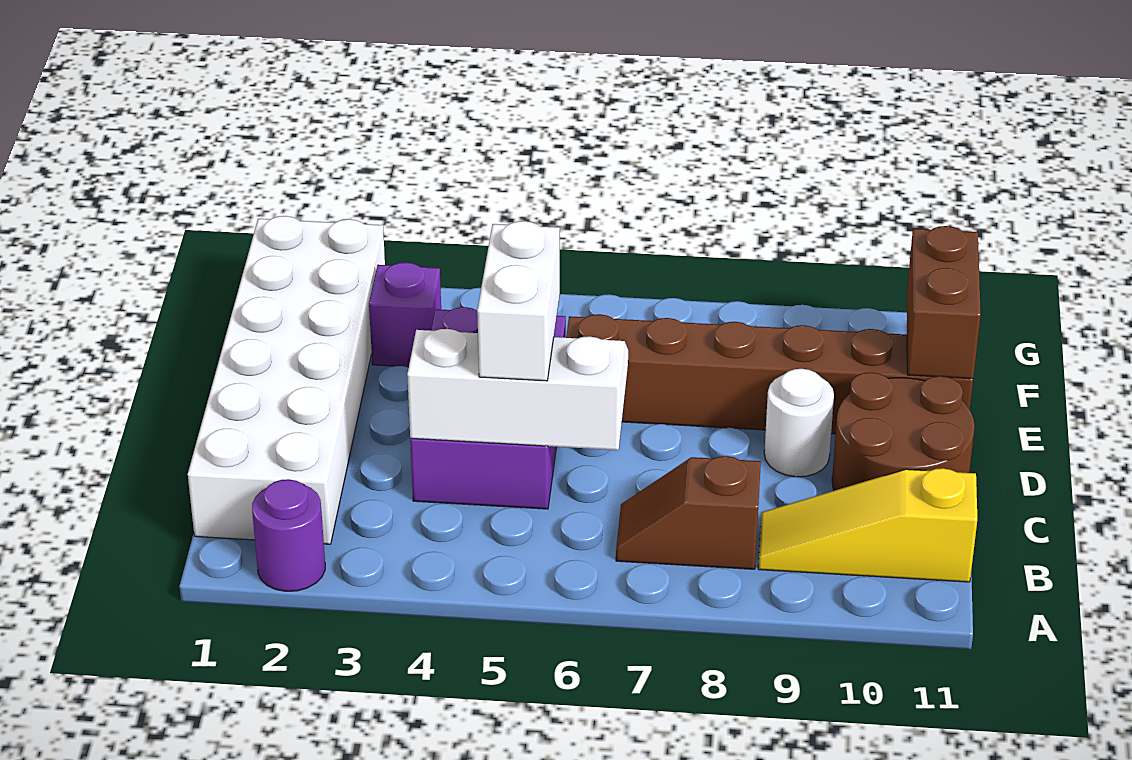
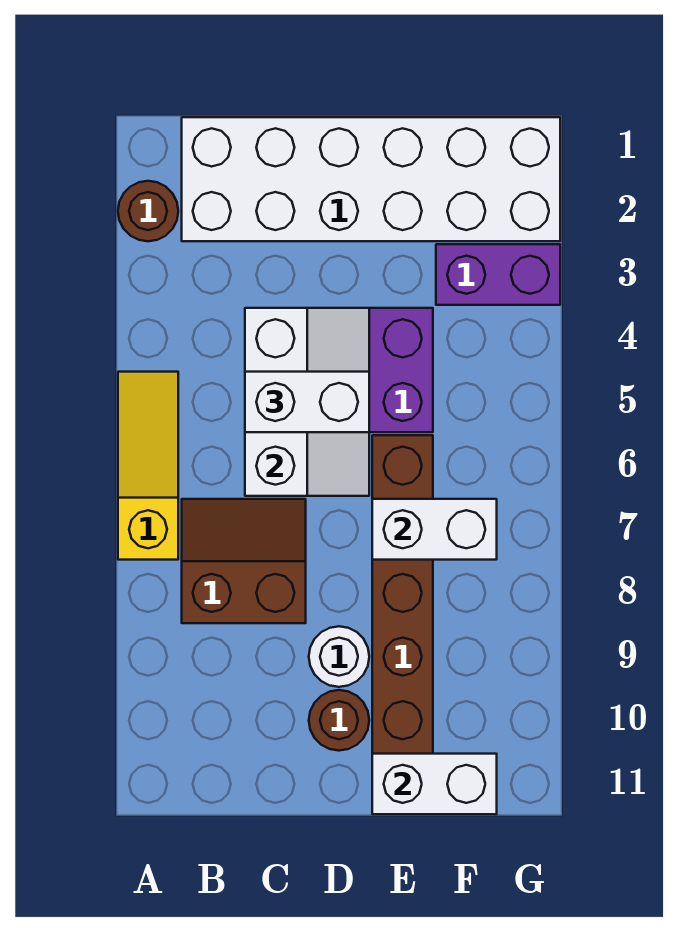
purple 1x1 round brick [252,479,325,591] -> brown 1x1 round brick [118,181,178,241]
brown 1x2 slope [616,456,761,569] -> brown 2x2 slope [182,499,306,623]
yellow 1x3 slope [758,468,977,582] -> yellow 1x3 slope moved to [118,372,178,560]
brown 2x2 round brick [832,372,975,491] -> brown 1x1 round brick [309,690,369,751]
none -> white 1x2 brick [372,499,497,560]
brown 1x2 brick [907,226,981,379] -> white 1x2 brick [372,754,497,814]
purple 1x1 brick [369,262,441,367] -> purple 1x2 brick [436,244,560,305]

